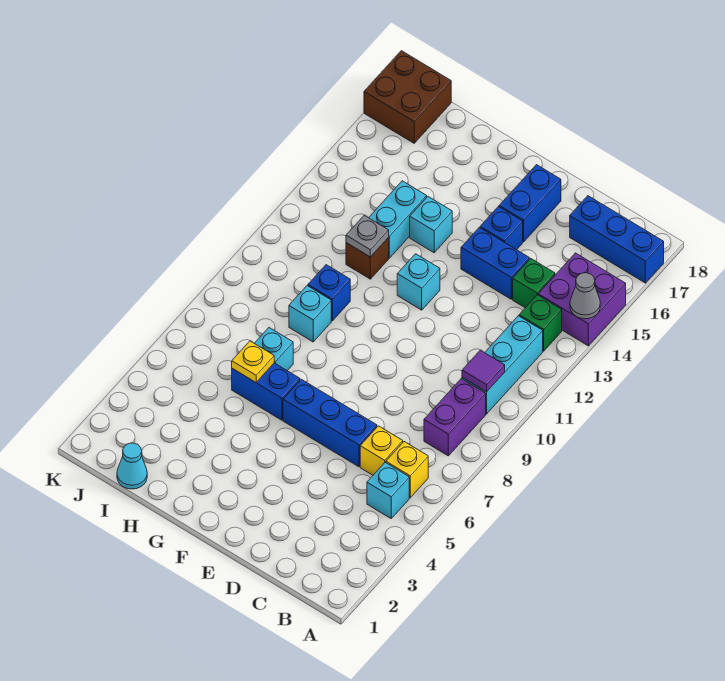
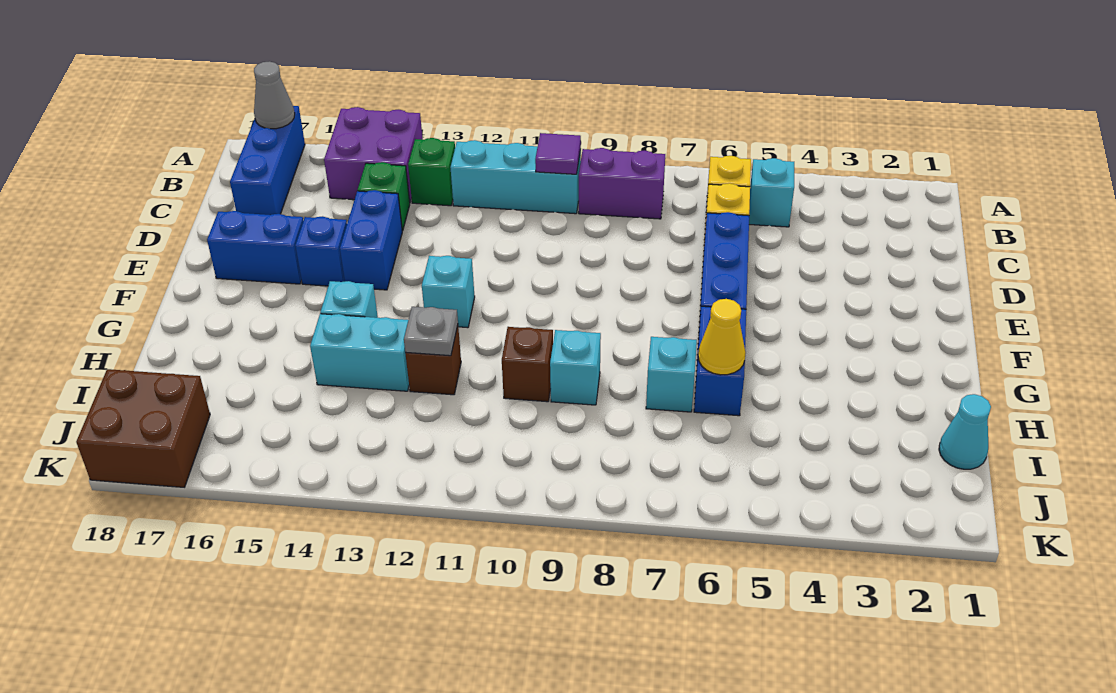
grey 1x1 cone [570,273,600,319] -> grey 1x1 cone moved to [254,61,295,129]
yellow 1x1 plate [232,341,274,382] -> yellow 1x1 cone [698,299,746,375]
blue 1x1 brick [308,265,350,321] -> brown 1x1 brick [502,327,553,402]

